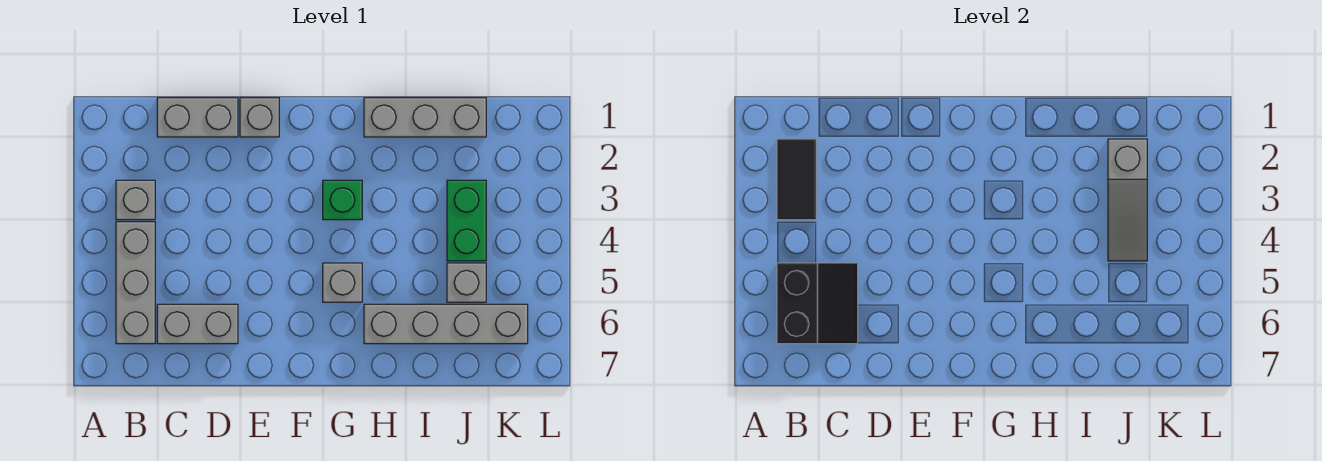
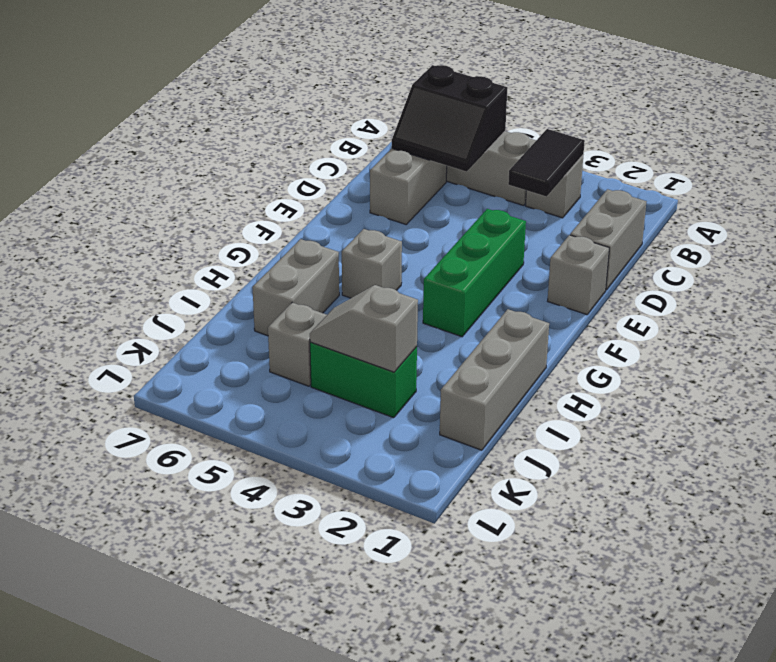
black 1x2 tile [777,139,816,220] -> black 1x2 tile turned to [508,129,585,197]
green 1x1 brick [323,180,362,220] -> green 1x3 brick [423,209,526,337]
grey 1x4 brick [364,304,528,344] -> grey 1x2 brick [252,239,339,336]
grey 1x3 slope [1108,139,1147,261] -> grey 1x2 slope [310,285,418,372]

